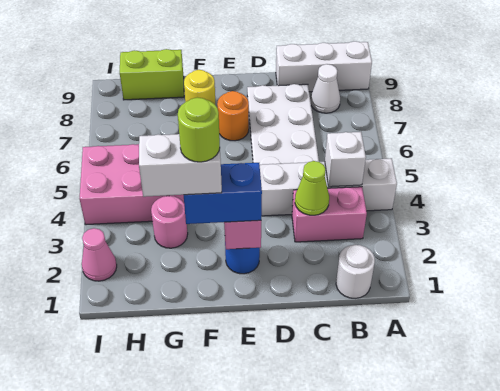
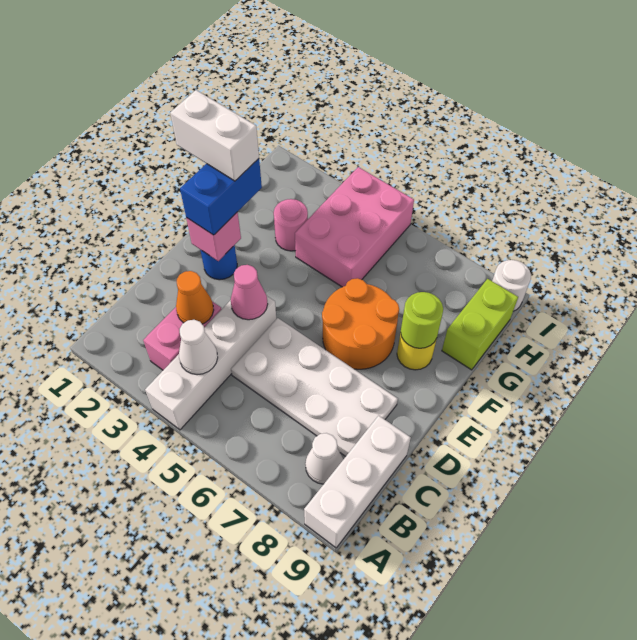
white 1x1 round brick [336,245,375,298] -> white 1x1 round brick moved to [492,260,531,311]
white 1x1 brick [325,132,366,187] -> white 1x1 cone [179,320,218,375]
lime 1x1 cone [295,161,329,215] -> orange 1x1 cone [176,271,214,324]
orange 1x1 round brick [217,91,249,141] -> orange 2x2 round brick [322,278,399,369]
white 1x2 brick [139,134,222,197] -> white 1x2 brick turned to [170,90,259,181]
lime 1x1 round brick [178,97,220,162] -> lime 1x1 round brick moved to [401,292,443,348]
pink 1x1 cone [82,228,117,281] -> pink 1x1 cone moved to [231,265,268,320]

